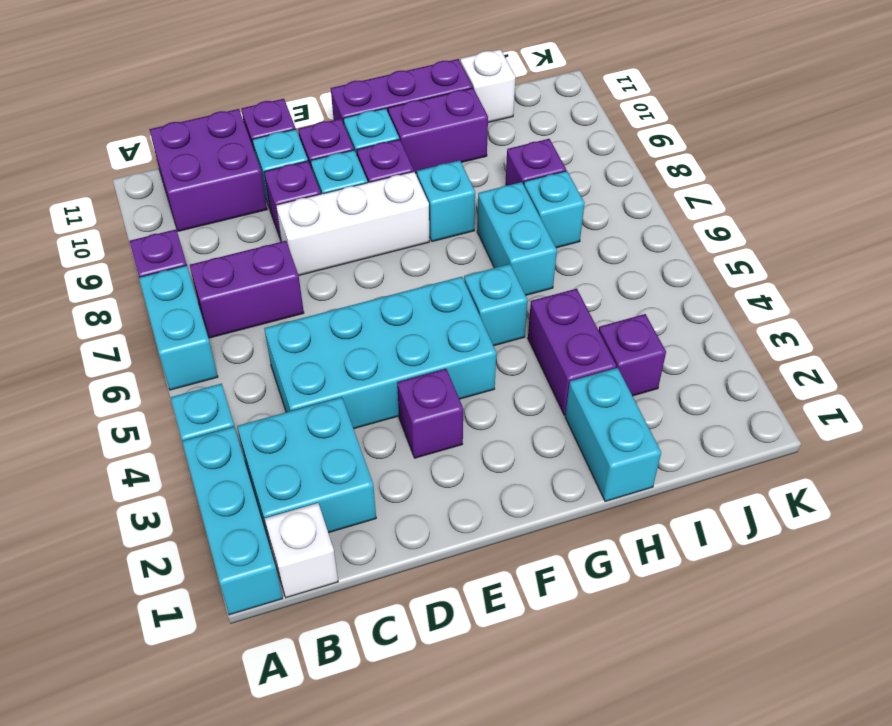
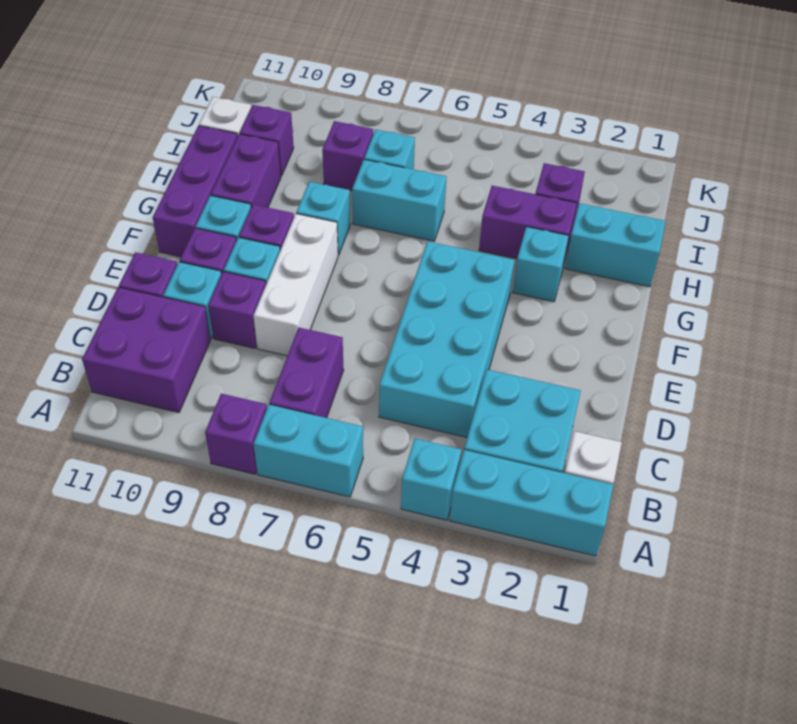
purple 1x1 brick [397,369,463,458] -> purple 1x1 brick moved to [240,105,294,176]
cyan 1x1 brick [464,264,528,346] -> cyan 1x1 brick moved to [513,227,569,302]

